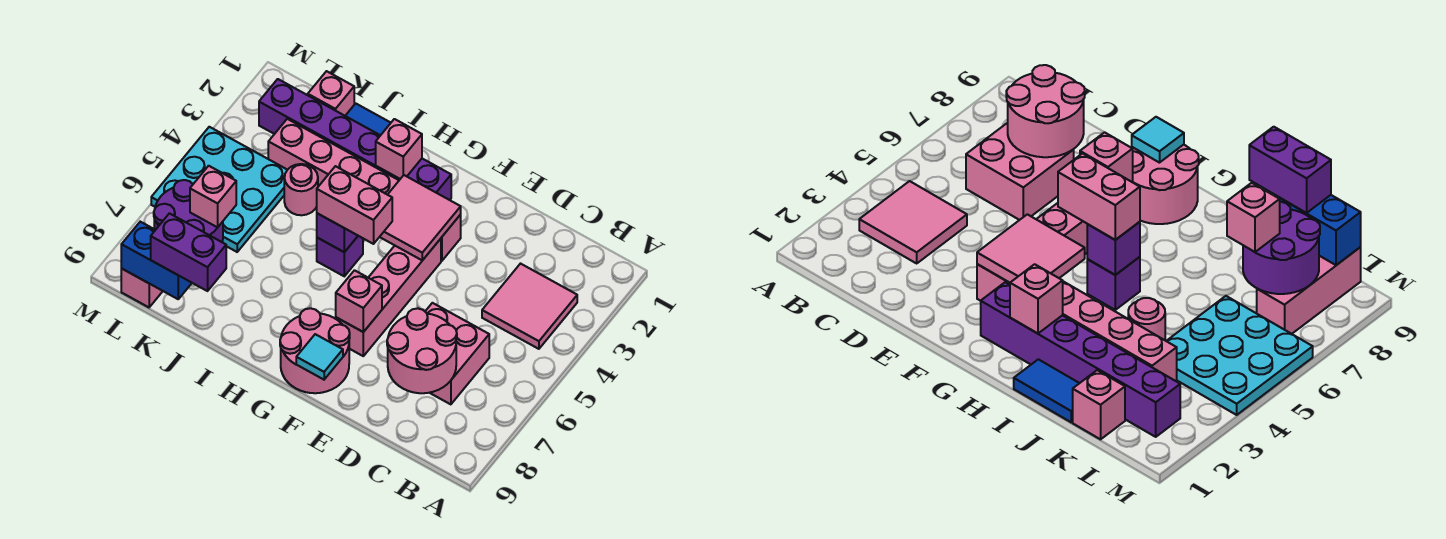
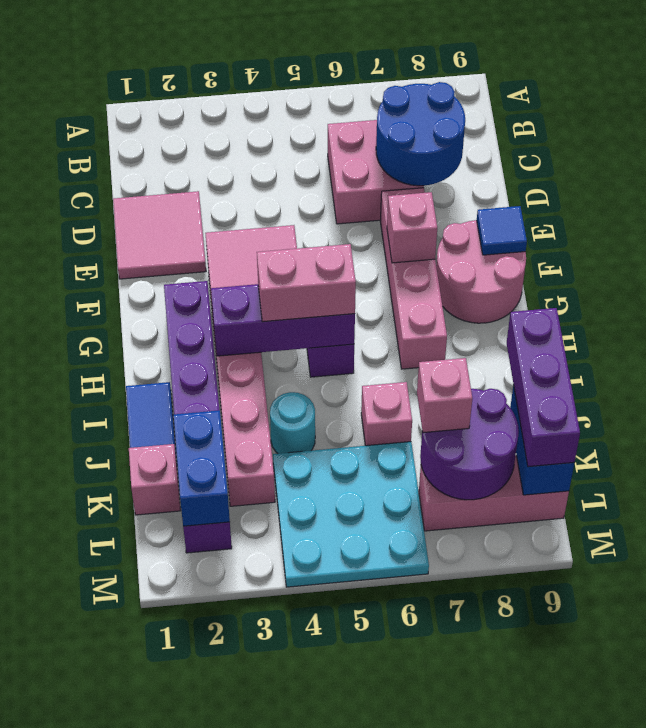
pink 2x2 tile [482,264,577,349] -> pink 2x2 tile moved to [113,191,206,279]
pink 2x2 round brick [387,308,457,393] -> blue 2x2 round brick [376,82,465,186]
pink 1x4 brick [336,239,441,356] -> pink 1x4 brick turned to [380,188,447,369]
cyan 1x1 tile [296,334,343,380] -> blue 1x1 tile [477,206,527,255]
pink 1x2 brick [317,166,392,244] -> pink 1x2 brick turned to [257,244,356,322]
pink 1x1 brick [376,119,422,179] -> pink 1x1 brick moved to [361,382,412,446]
purple 1x1 brick [317,213,358,252] -> purple 1x3 brick [211,284,355,356]
pink 1x1 round brick [284,164,318,215] -> cyan 1x1 round brick [270,392,315,453]
purple 1x2 brick [151,213,226,291] -> purple 1x3 brick [507,308,580,467]
none -> blue 1x2 brick [173,410,230,526]

